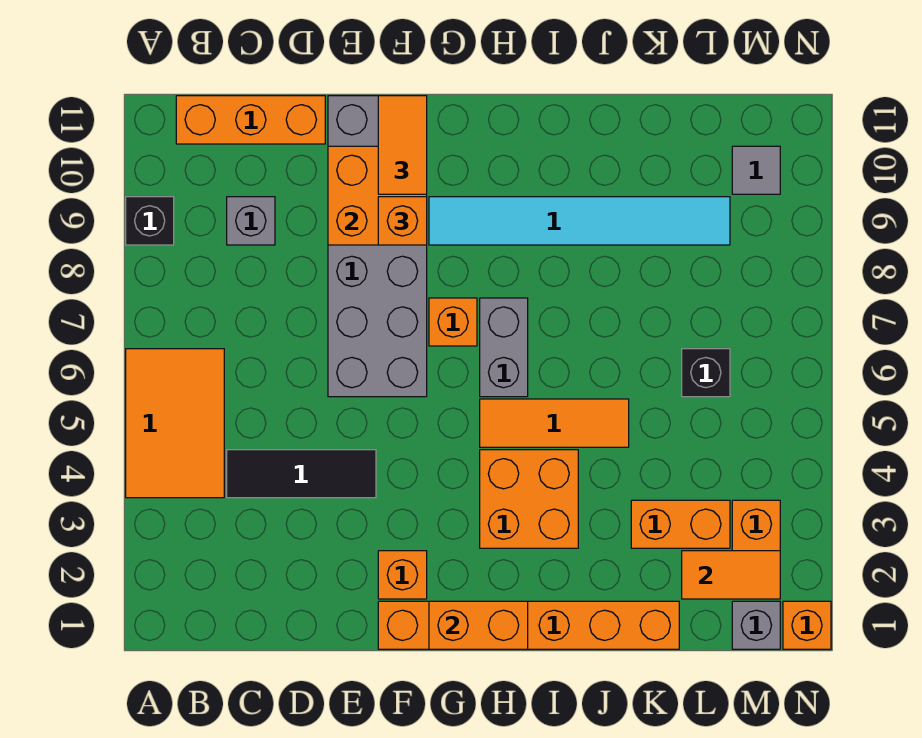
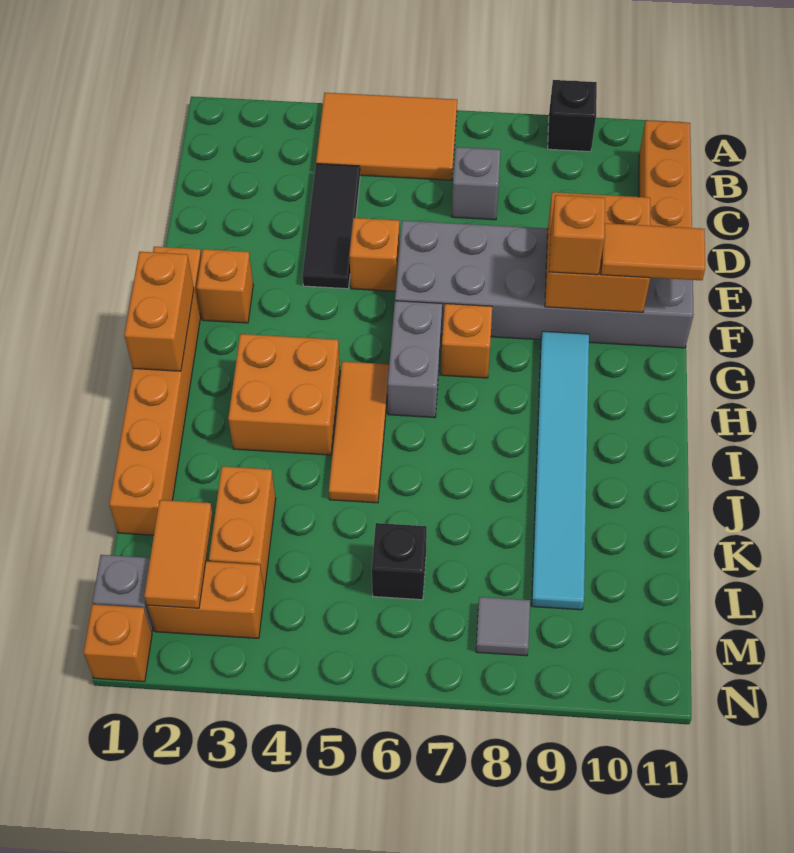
grey 1x1 brick [227,197,275,245] -> grey 1x1 brick moved to [452,147,501,220]
none -> orange 1x1 brick [349,218,400,291]
grey 1x2 brick [480,298,528,397] -> grey 1x2 brick turned to [388,301,442,418]
grey 1x1 tile [732,146,780,194] -> grey 1x1 tile moved to [476,597,530,656]

